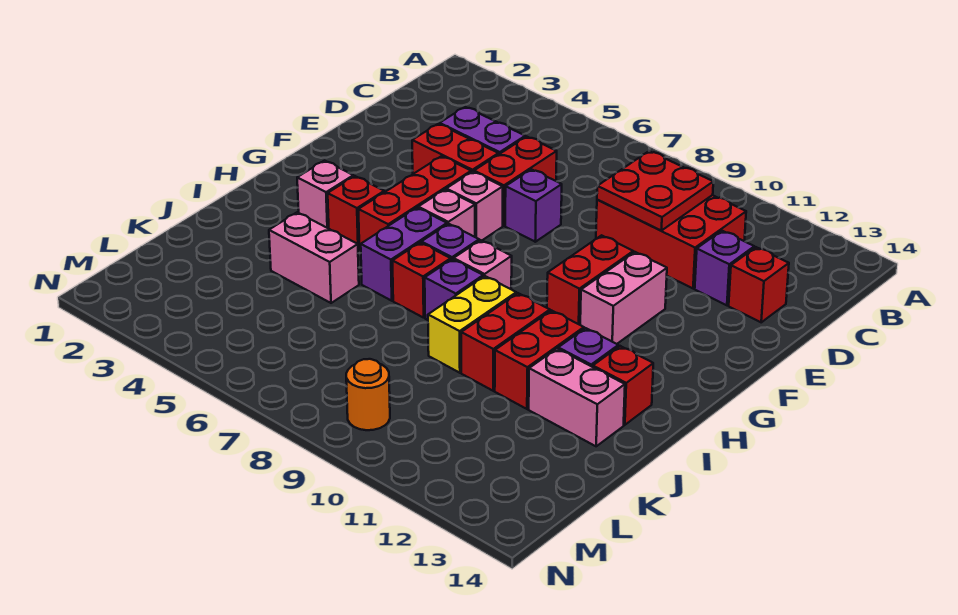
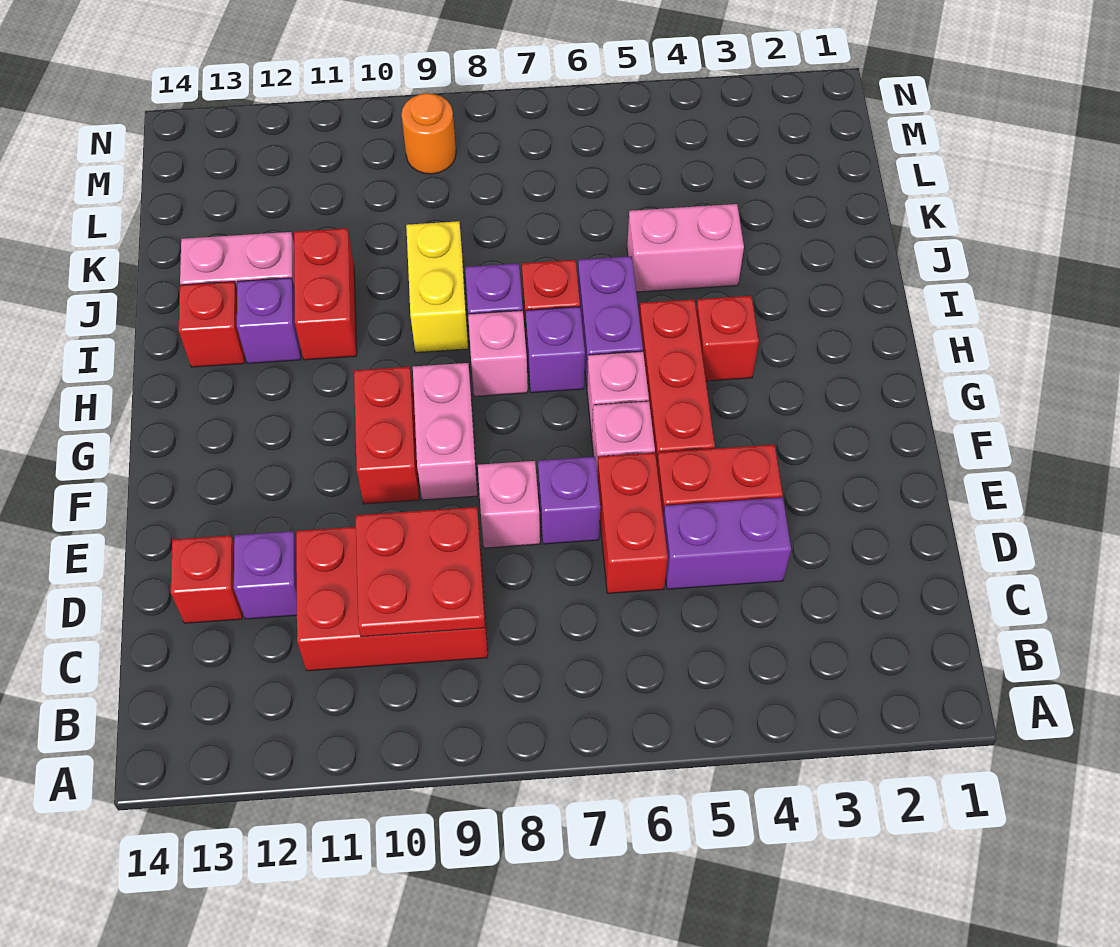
pink 1x2 brick [580,252,667,344] -> pink 1x2 brick moved to [413,363,477,500]
pink 1x1 brick [297,161,353,228] -> pink 1x1 brick moved to [478,461,540,548]
red 1x2 brick [461,293,550,391] -> none

